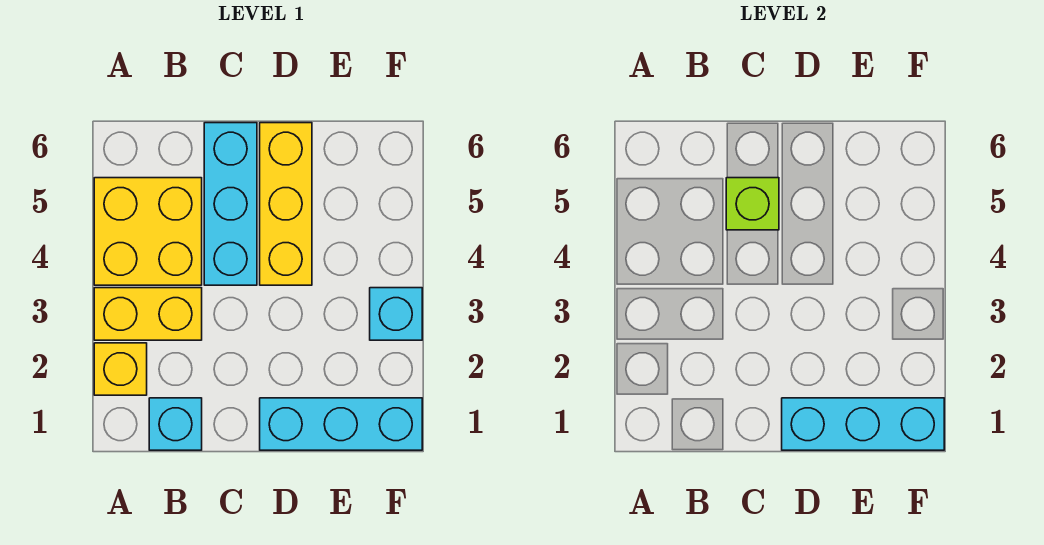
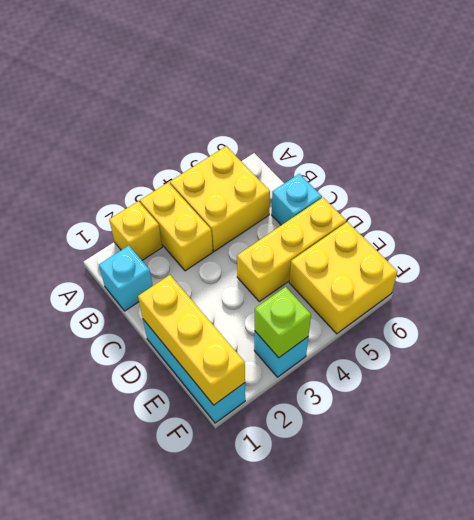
cyan 1x3 brick [204,123,257,285] -> cyan 1x1 brick [272,174,322,225]
lime 1x1 brick [726,178,779,230] -> lime 1x1 brick moved to [255,287,311,358]
cyan 1x3 brick [782,398,944,450] -> yellow 1x3 brick [138,275,245,405]
none -> yellow 2x2 brick [289,222,398,334]

